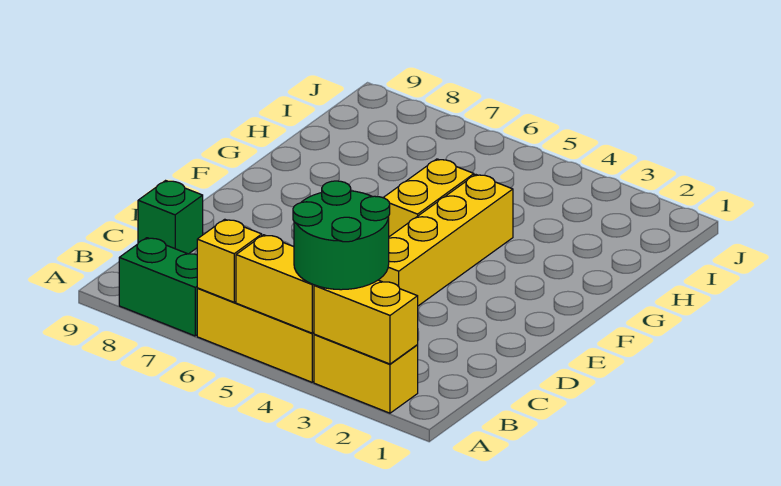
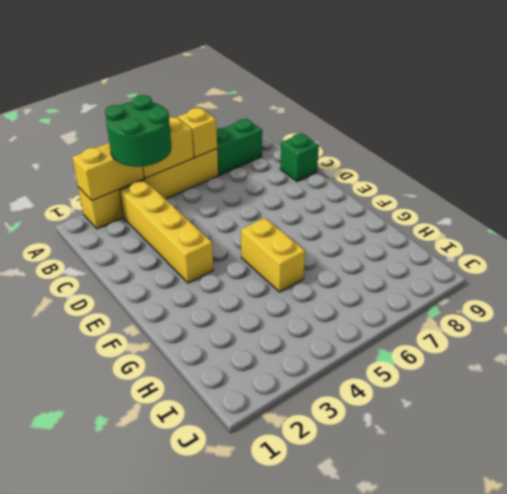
yellow 1x4 brick [379,175,513,306] -> yellow 1x4 brick moved to [120,180,213,283]

